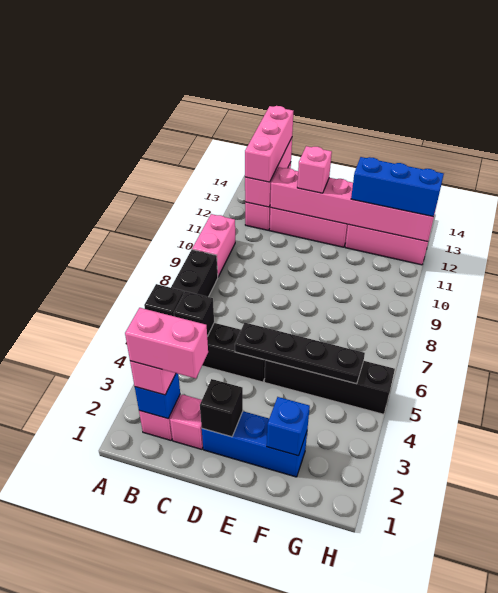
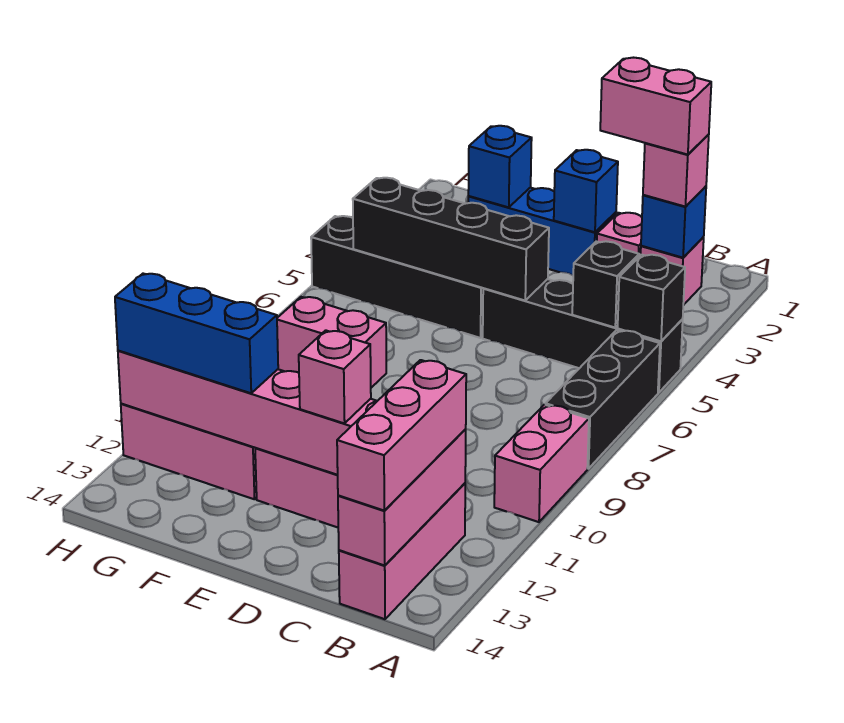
black 1x1 brick [200,379,243,437] -> blue 1x1 brick [554,150,618,232]
black 1x4 plate [235,323,365,384] -> black 1x4 brick [353,178,549,300]
none -> pink 1x2 brick [277,297,386,388]

